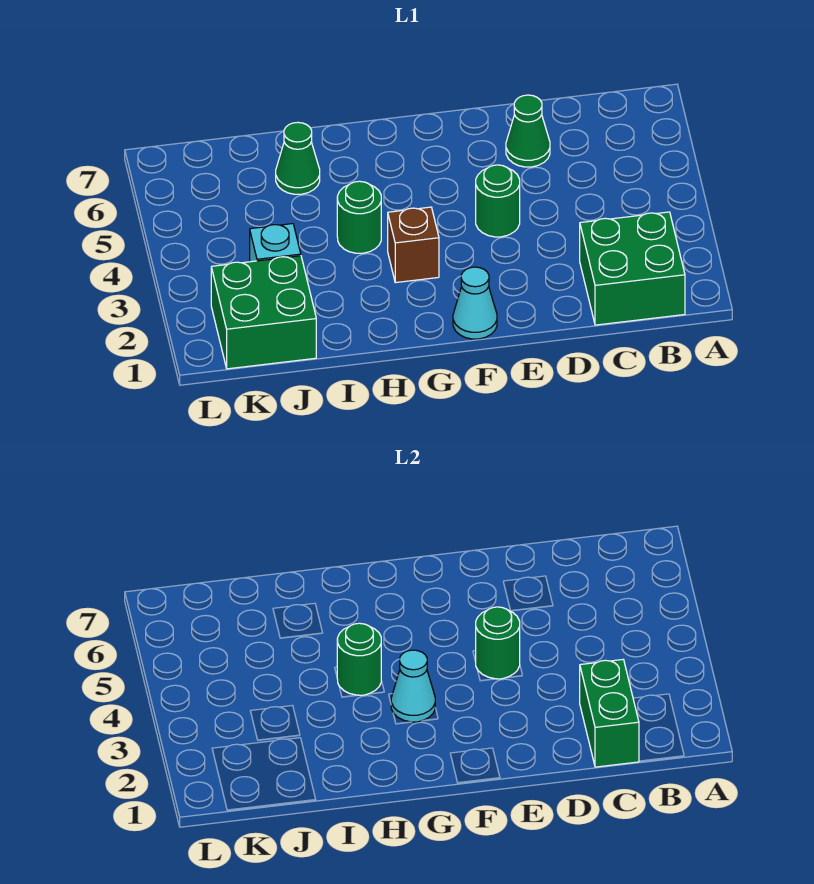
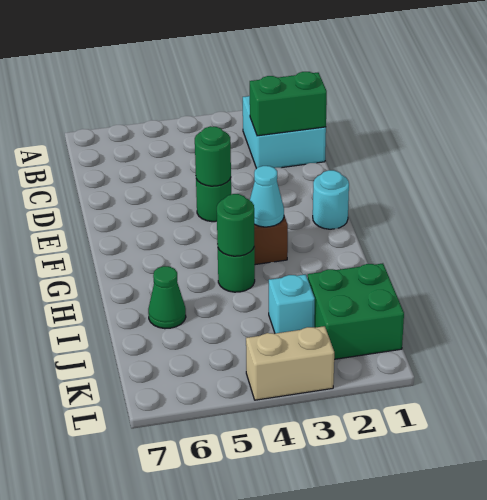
green 2x2 brick [580,212,685,325] -> cyan 2x2 brick [243,96,326,169]
green 1x1 cone [506,95,550,167] -> none
cyan 1x1 cone [453,267,497,339] -> cyan 1x1 round brick [313,170,349,229]
none -> tan 1x2 brick [246,326,334,400]

